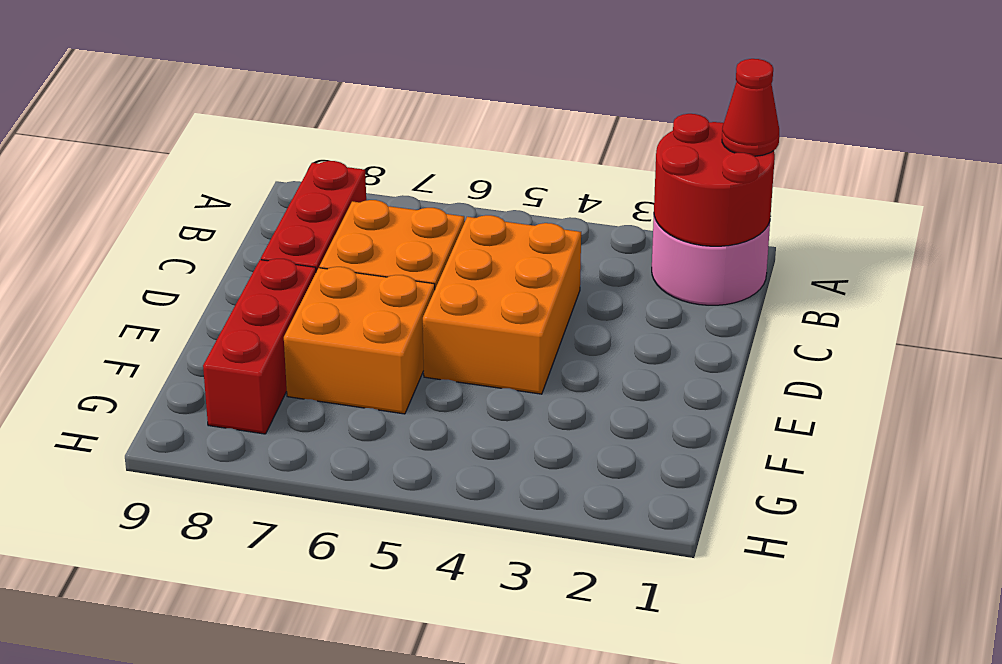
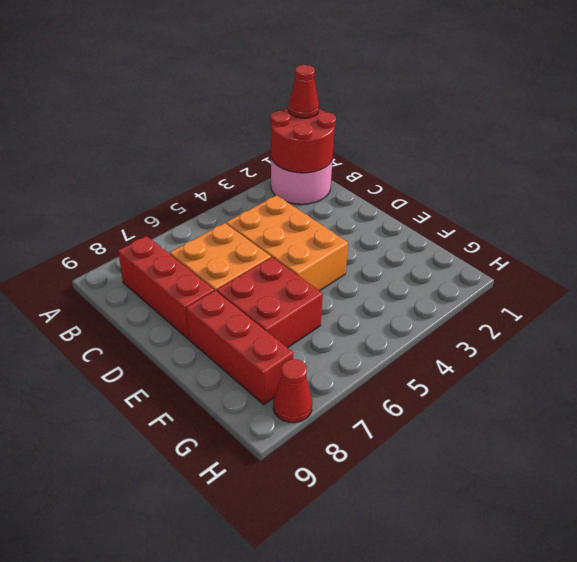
orange 2x2 brick [284,267,435,414] -> red 2x2 brick [217,257,323,348]
none -> red 1x1 cone [273,359,312,423]

